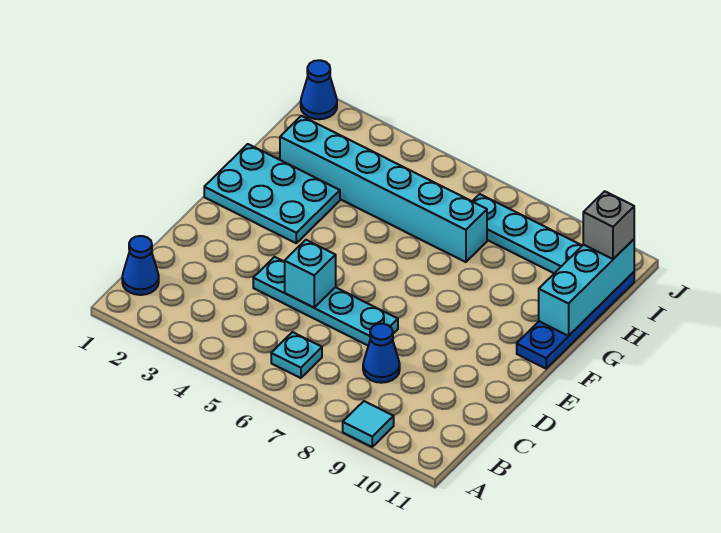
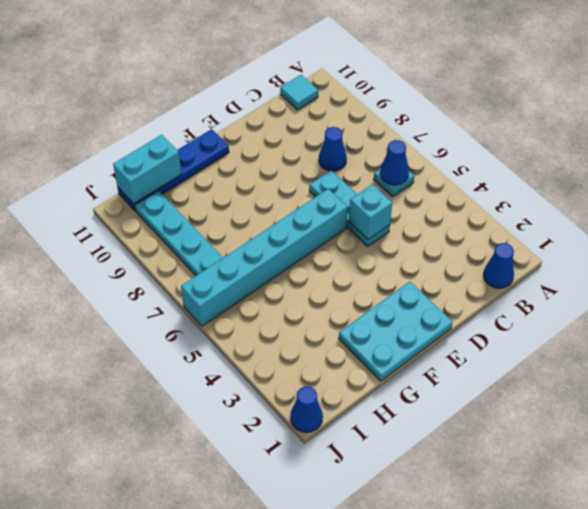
cyan 1x1 tile [343,401,394,447] -> cyan 1x1 tile moved to [280,75,318,110]
none -> blue 1x1 cone [380,140,409,185]
cyan 1x4 plate [253,257,398,345] -> cyan 1x3 plate [309,170,390,246]
cyan 2x3 plate [204,144,340,243] -> cyan 2x3 plate turned to [339,282,453,381]
cyan 1x3 brick [539,239,634,336] -> cyan 1x2 brick [113,135,181,204]
cyan 1x6 brick [280,116,487,262] -> cyan 1x6 brick turned to [181,189,348,326]
grey 1x1 brick [583,191,634,259] -> none

